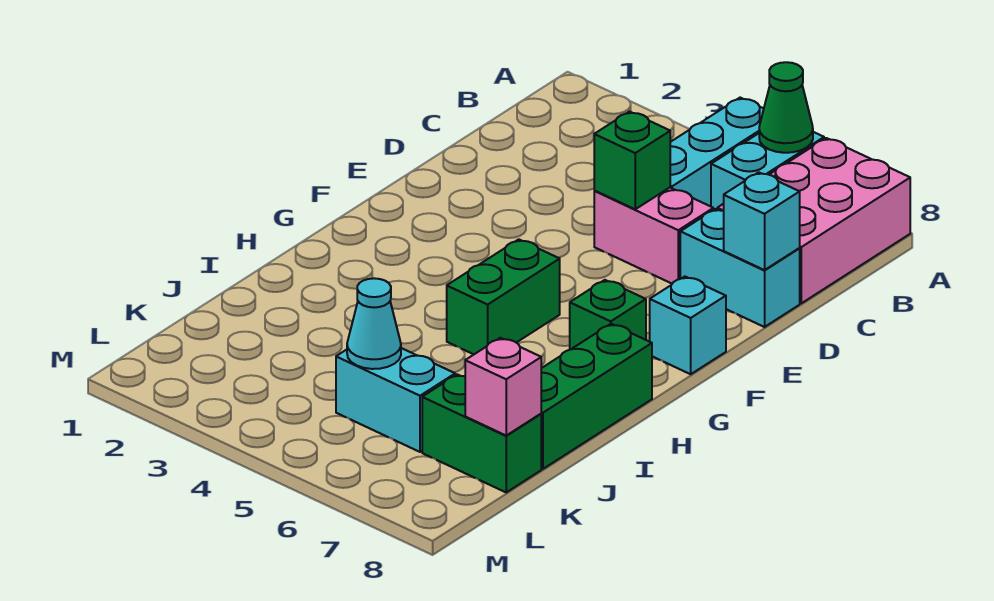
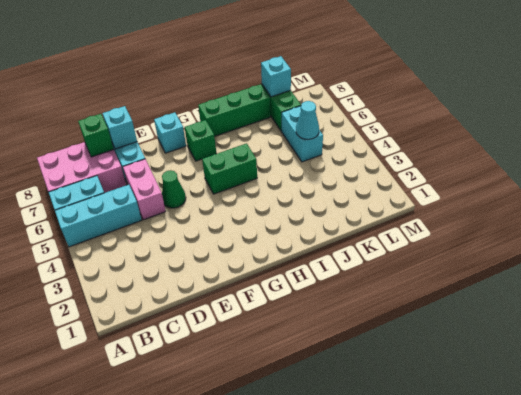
green 1x1 cone [759,62,813,153] -> green 1x1 cone moved to [162,170,186,208]
green 1x1 brick [594,112,670,209] -> green 1x1 brick moved to [78,114,114,157]
pink 1x1 brick [465,338,541,435] -> cyan 1x1 brick [261,56,291,97]

